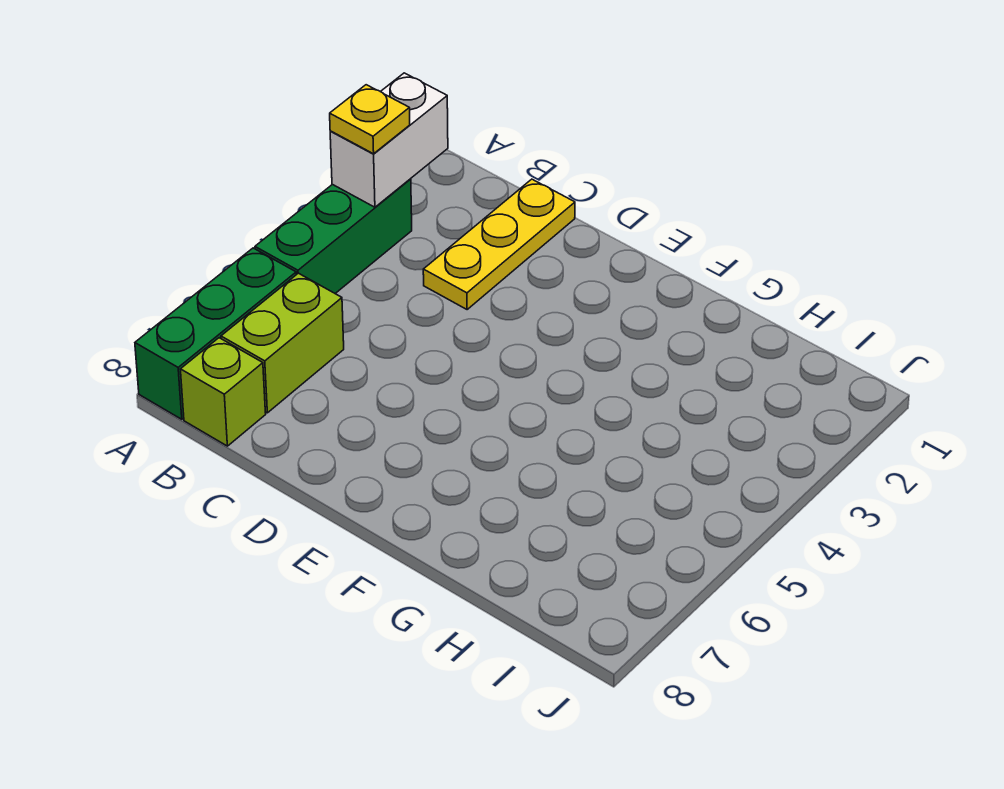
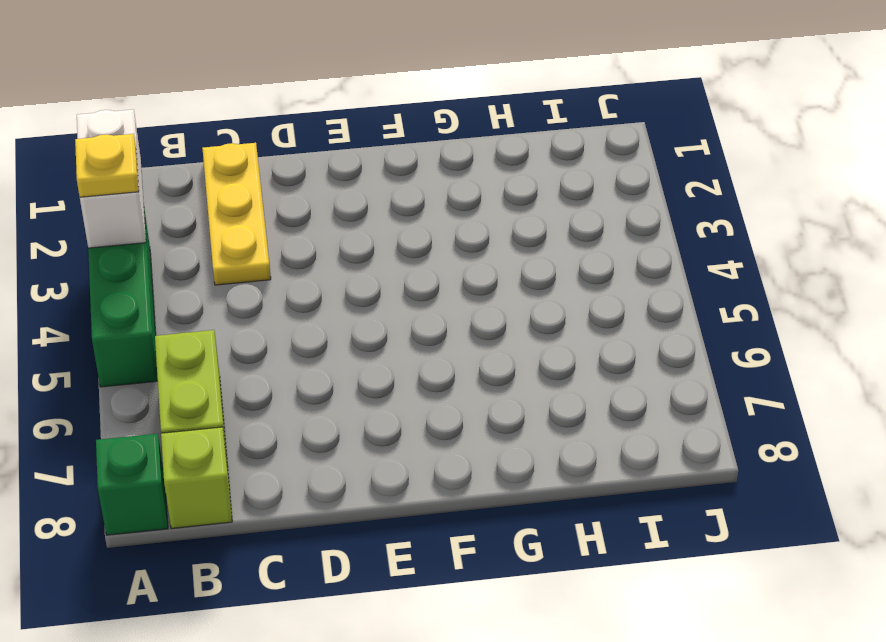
green 1x3 brick [135,248,296,419] -> green 1x1 brick [96,434,168,535]

